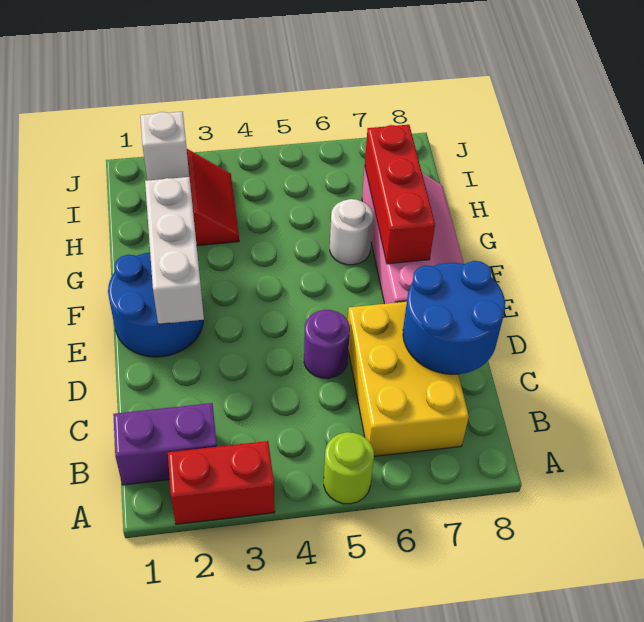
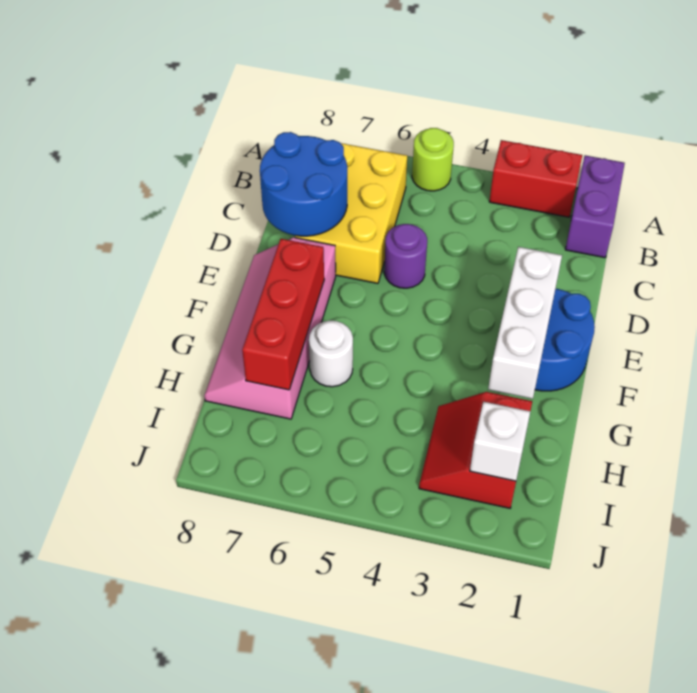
purple 1x2 brick [113,403,217,485] -> purple 1x2 brick turned to [565,155,625,258]

